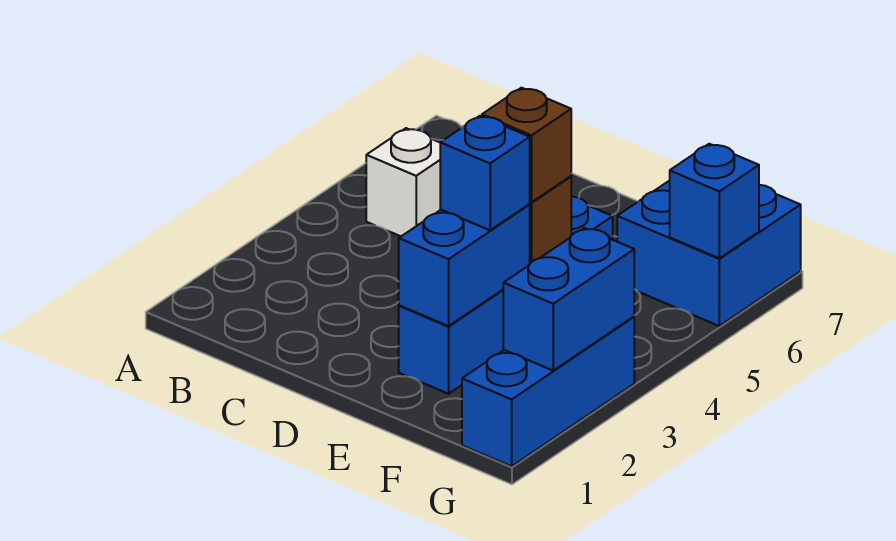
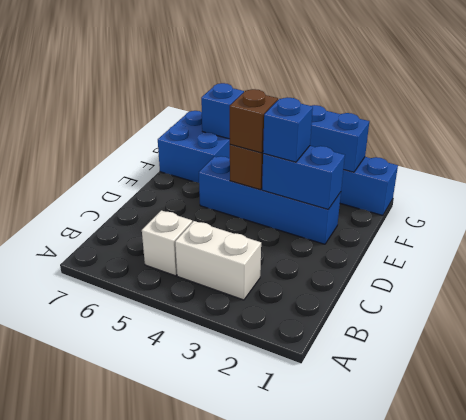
none -> white 1x2 brick [175,221,261,300]

